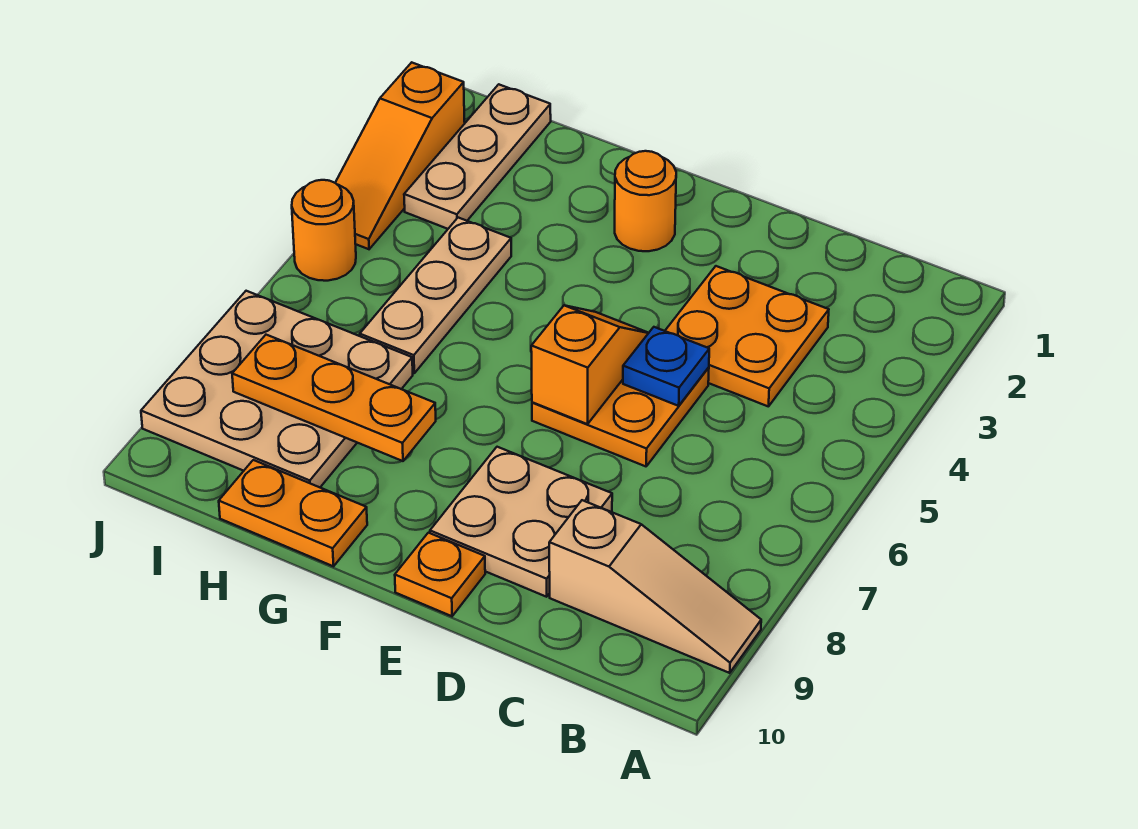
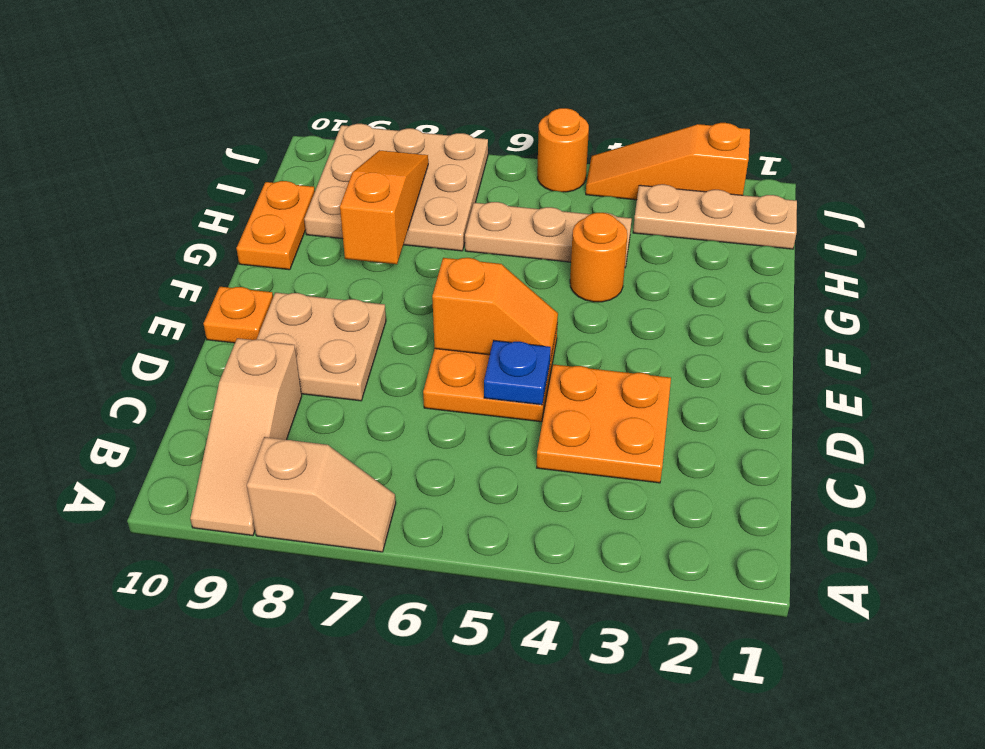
none -> tan 1x2 slope [247,437,396,552]
orange 1x1 round brick [615,151,676,251] -> orange 1x1 round brick moved to [570,213,627,302]
orange 1x3 plate [232,335,436,461] -> orange 1x3 slope [340,150,428,264]

